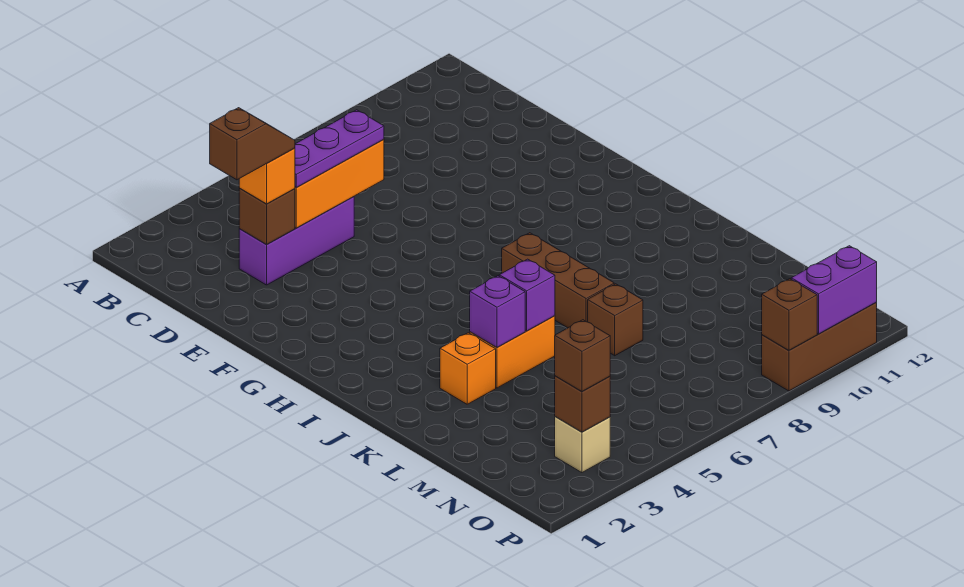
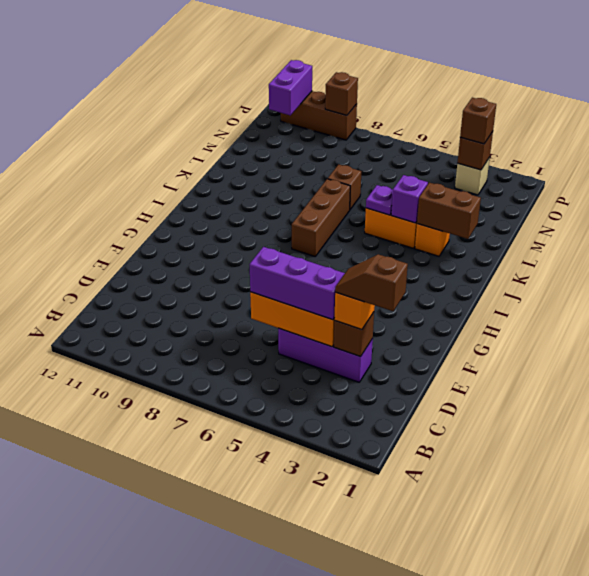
purple 1x3 plate [295,110,384,188] -> purple 1x3 brick [249,247,345,320]
none -> brown 1x2 brick [417,183,481,239]
purple 1x1 brick [499,259,555,331] -> purple 1x1 plate [366,185,393,215]
purple 1x2 brick [791,246,877,334] -> purple 1x2 brick turned to [269,60,312,115]

